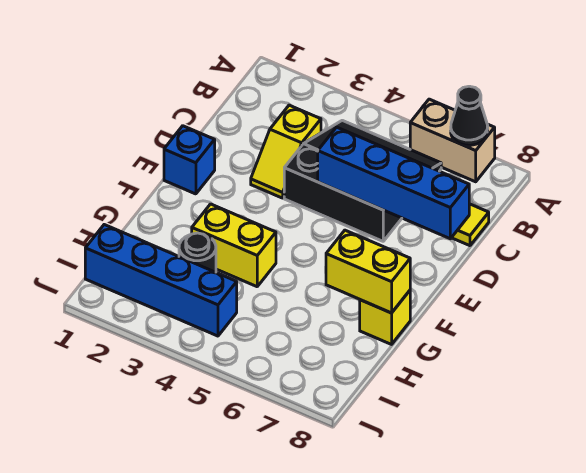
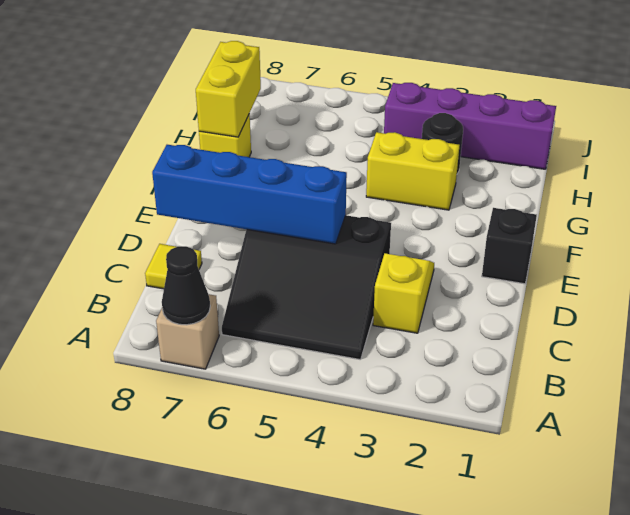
tan 1x2 brick [410,99,495,182] -> tan 1x1 brick [156,294,219,369]
blue 1x1 brick [164,126,215,194] -> black 1x1 brick [482,208,537,284]
yellow 1x2 brick [326,230,410,313] -> yellow 1x2 brick turned to [196,41,261,137]
blue 1x4 brick [85,225,237,336] -> purple 1x4 brick [384,83,556,169]

